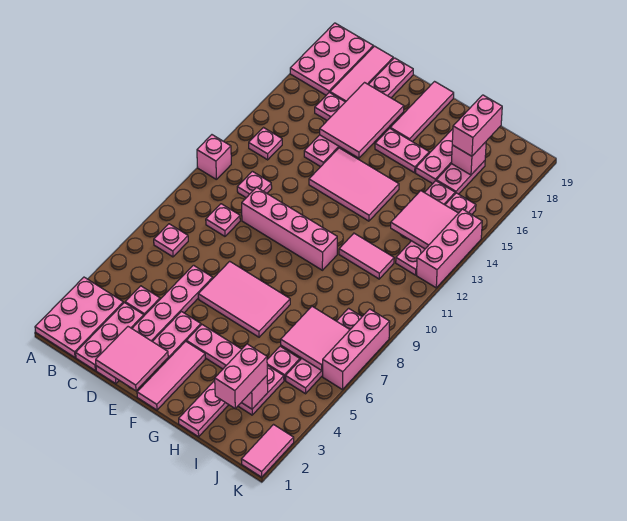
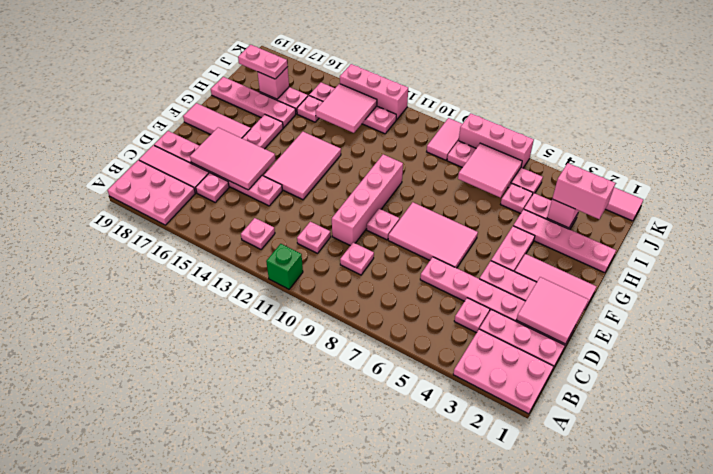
pink 1x1 brick [197,135,231,180] -> green 1x1 brick [266,244,303,289]
pink 1x1 plate [154,224,188,257] -> pink 1x1 plate moved to [367,209,399,240]
pink 2x3 tile [198,261,290,337] -> pink 2x3 tile turned to [388,202,478,268]
pink 1x2 tile [339,233,394,279] -> pink 1x2 tile moved to [427,118,462,160]
pink 1x2 brick [452,95,502,156] -> pink 1x2 plate [238,45,288,79]

